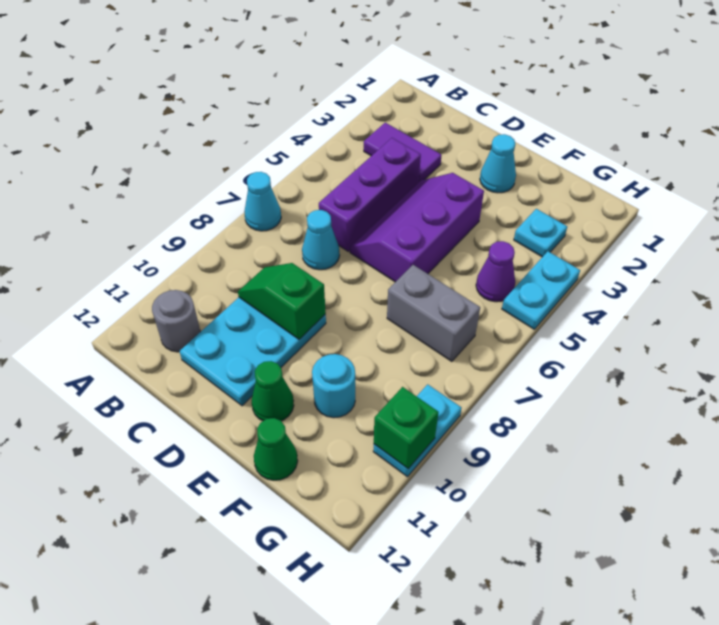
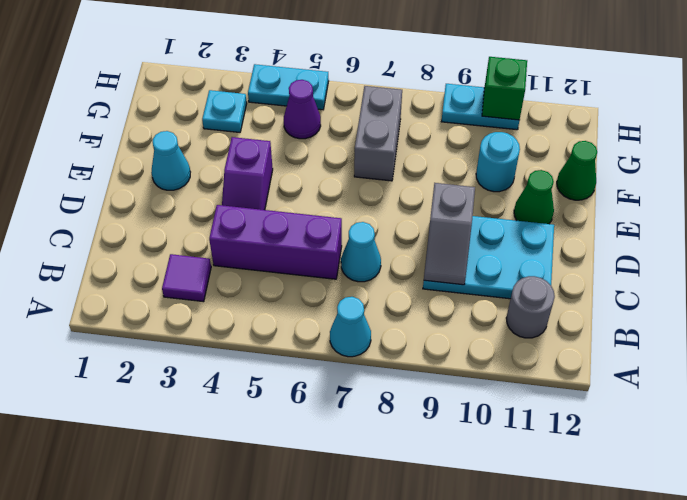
purple 1x2 tile [364,123,442,182] -> purple 1x1 tile [162,254,211,302]
green 1x2 slope [238,263,326,339] -> grey 1x2 slope [424,183,475,285]
purple 2x3 slope [350,173,484,282] -> purple 1x2 slope [222,137,273,210]

